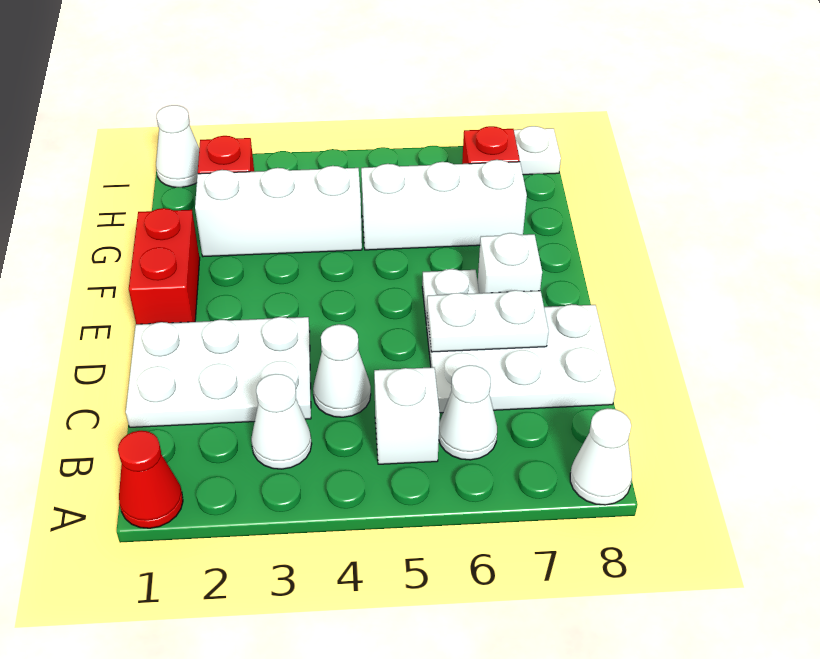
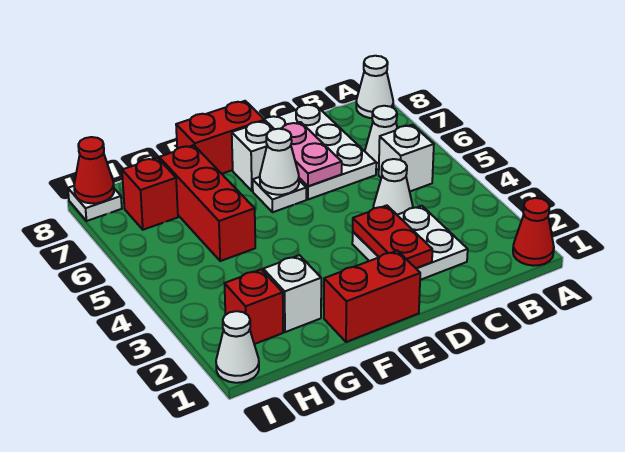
white 1x1 cone [251,374,312,469] -> white 1x1 cone moved to [260,129,299,195]
white 2x3 plate [126,317,311,427] -> white 2x2 plate [352,206,468,280]
none -> red 1x2 plate [353,205,432,268]
white 1x2 plate [427,290,549,352] -> pink 1x2 plate [281,122,342,186]
none -> red 1x2 brick [176,101,265,174]
white 1x3 brick [195,166,362,257] -> white 1x1 brick [263,255,321,332]
white 1x3 brick [361,160,527,250] -> red 1x3 brick [159,145,255,261]
none -> red 1x1 cone [74,137,114,203]

